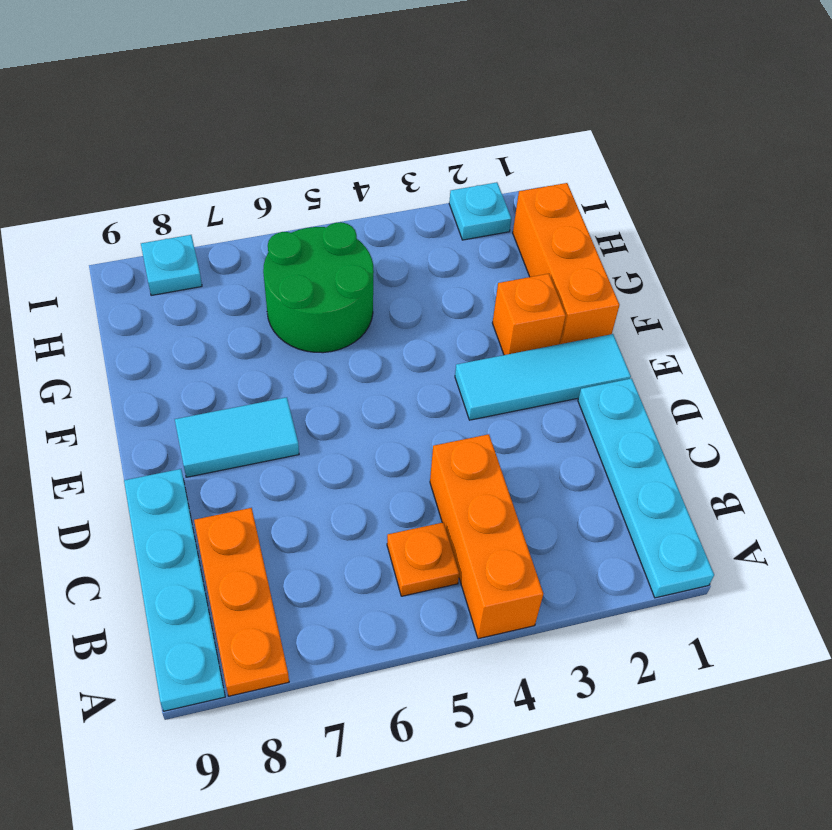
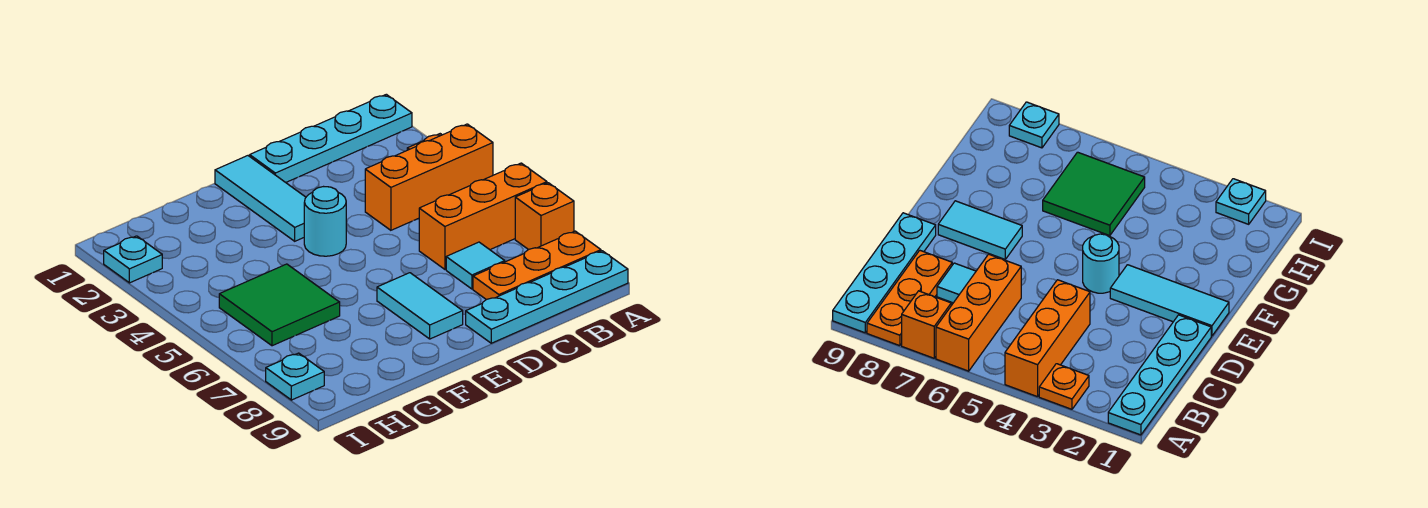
orange 1x1 plate [387,522,459,596] -> orange 1x1 plate moved to [1039,364,1089,409]
none -> cyan 1x1 tile [446,242,505,289]
none -> cyan 1x1 round brick [304,187,346,256]
orange 1x3 brick [513,183,620,344] -> orange 1x3 brick moved to [419,163,547,269]
orange 1x1 brick [493,274,566,355] -> orange 1x1 brick moved to [515,183,574,250]
green 2x2 round brick [263,222,374,353] -> green 2x2 tile [219,264,340,346]

